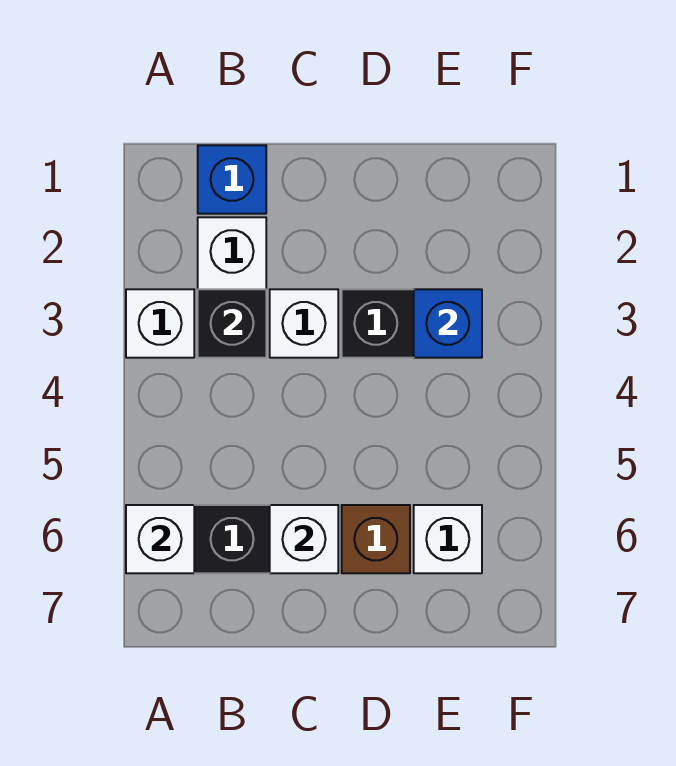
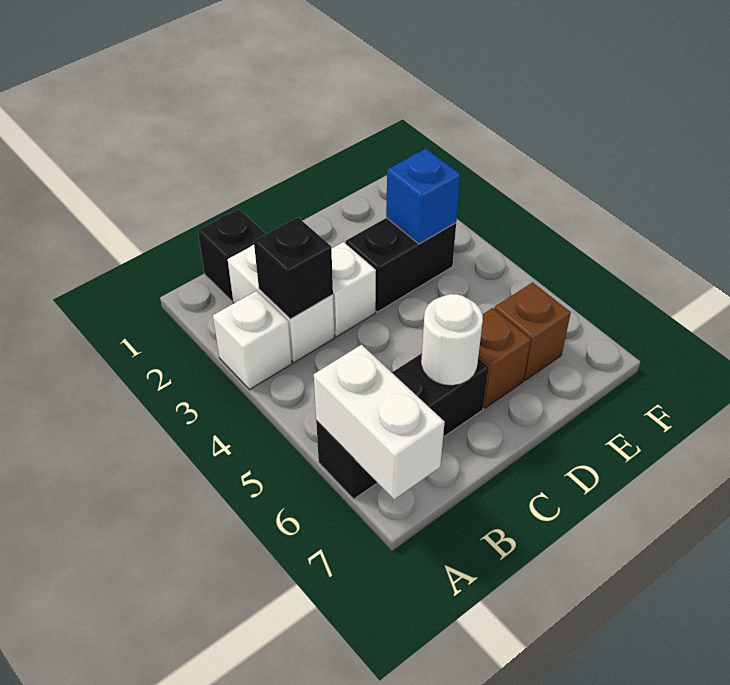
white 1x1 brick [126,505,194,573] -> white 1x2 brick [314,345,445,499]
blue 1x1 brick [198,145,266,214] -> black 1x1 brick [198,209,266,301]
white 1x1 brick [270,505,338,573] -> white 1x1 round brick [421,294,483,386]
white 1x1 brick [414,505,482,573] -> brown 1x1 brick [494,282,571,380]

